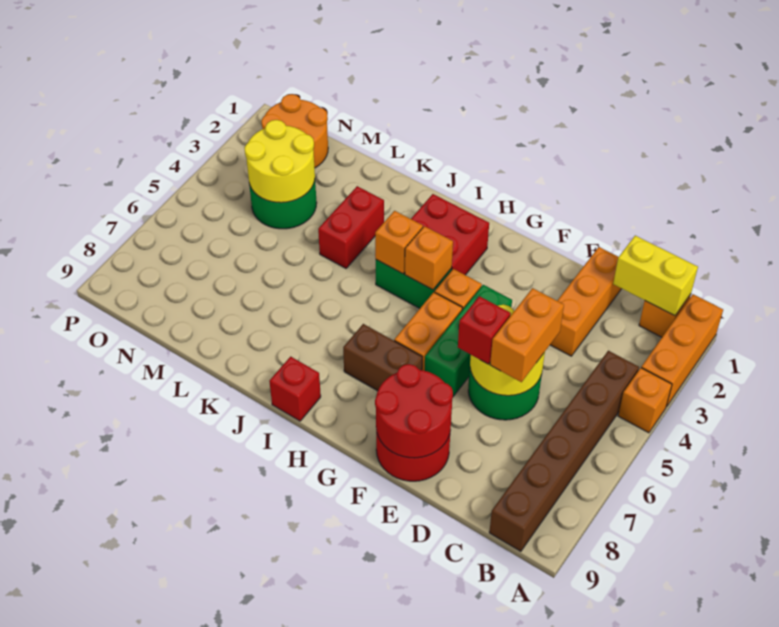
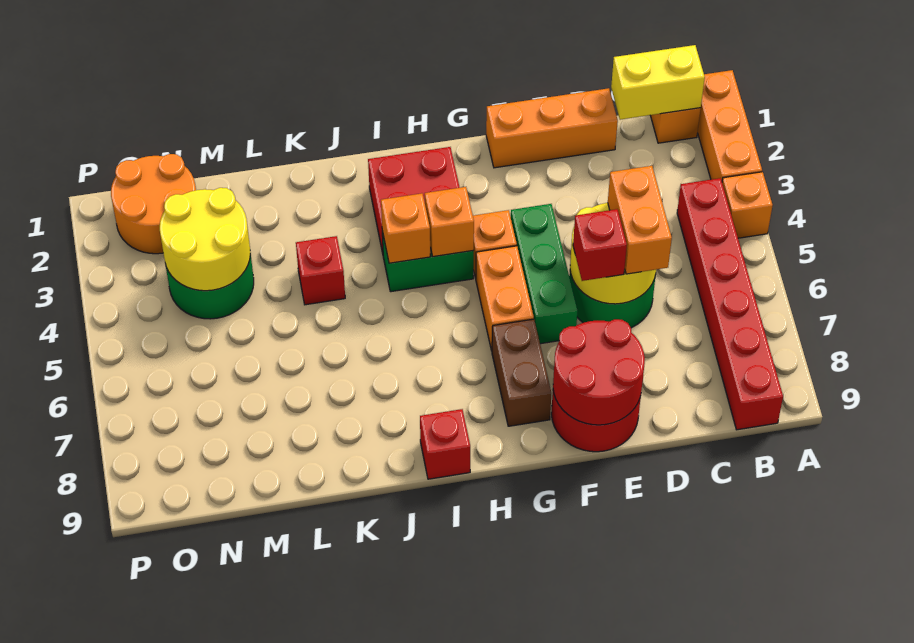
brown 1x6 brick [489,351,639,551] -> red 1x6 brick [677,178,783,430]
orange 1x3 brick [550,247,622,356] -> orange 1x3 brick turned to [486,88,618,168]
brown 1x2 brick [343,324,422,391] -> brown 1x2 brick turned to [492,319,551,426]
red 1x2 brick [318,186,384,268] -> red 1x1 brick [296,236,345,305]

